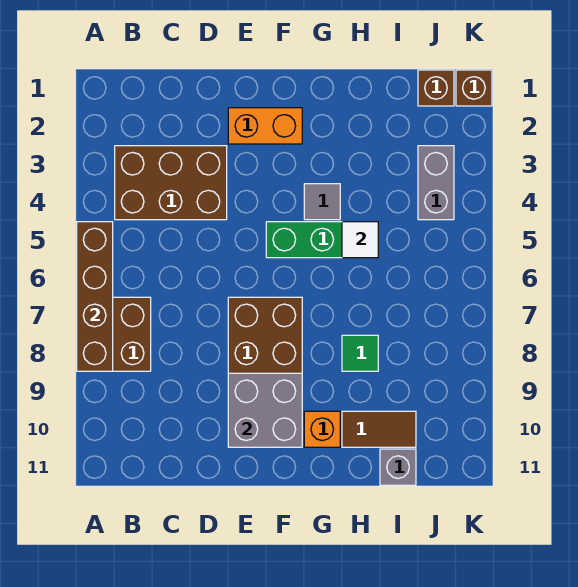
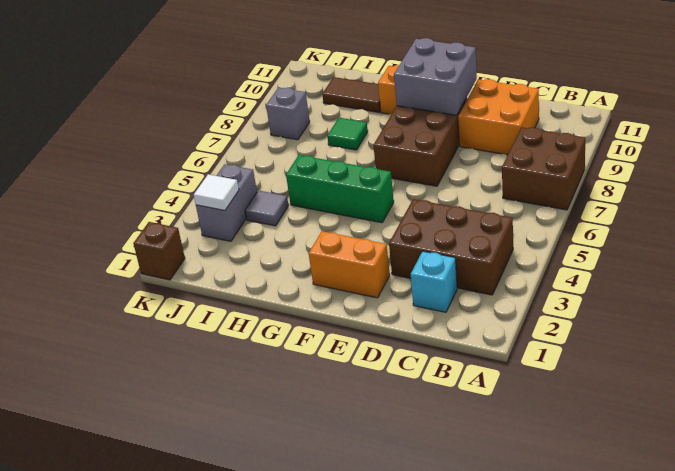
brown 1x4 brick [77,222,113,371] -> none
none -> cyan 1x1 brick [411,251,457,312]
none -> orange 2x2 brick [458,79,539,155]
grey 1x1 tile [304,184,340,220] -> grey 1x1 tile moved to [245,190,289,226]
white 1x1 tile [342,222,378,258] -> white 1x1 tile moved to [194,174,239,211]
grey 1x1 brick [380,449,416,485] -> grey 1x1 brick moved to [266,88,310,140]
brown 1x1 brick [418,70,454,106] -> none

